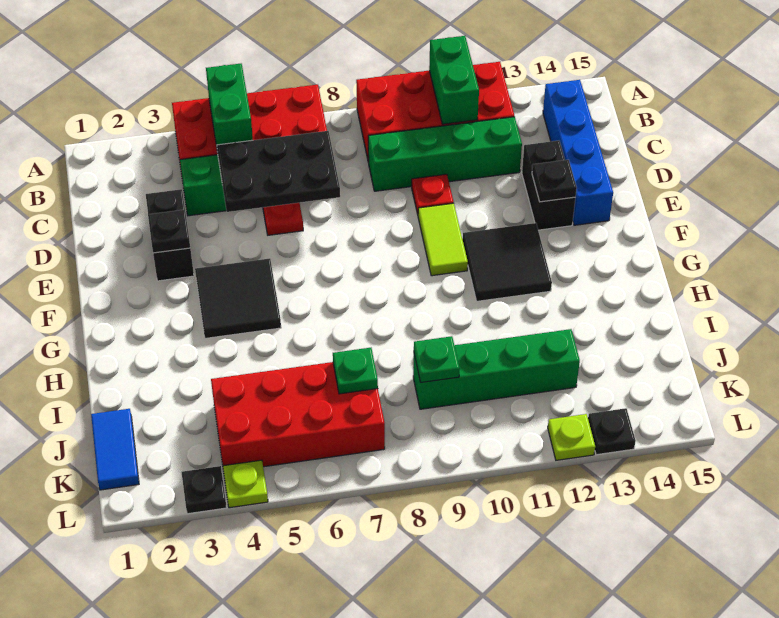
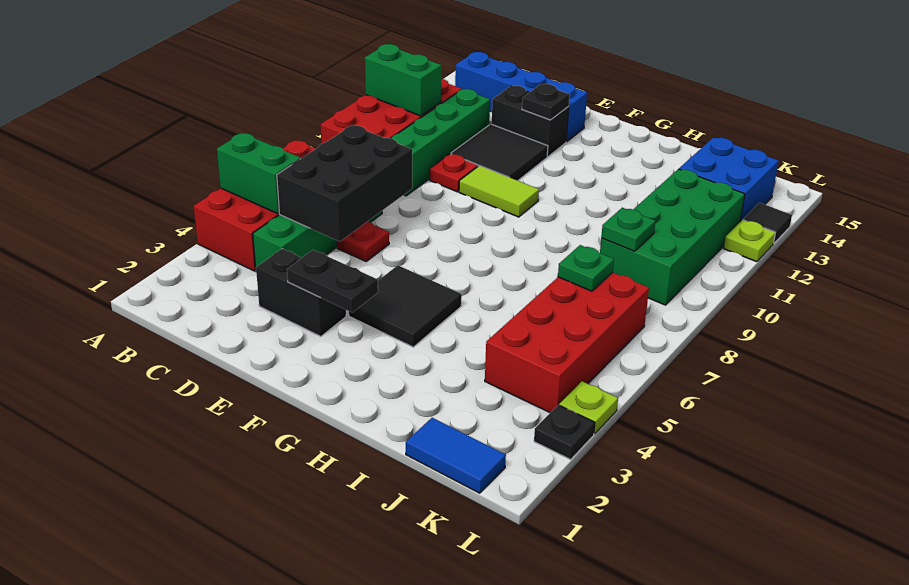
black 2x3 plate [217,131,340,212] -> black 2x3 brick [277,125,412,242]
black 1x1 plate [148,210,190,253] -> black 1x2 plate [287,250,378,312]
black 2x2 tile [462,223,552,301] -> black 2x2 tile moved to [451,124,548,181]
green 1x4 brick [413,329,580,409] -> green 2x4 brick [600,169,745,305]
none -> blue 2x2 brick [679,137,779,222]
black 1x1 plate [588,408,636,455] -> black 1x1 tile [743,203,792,243]

